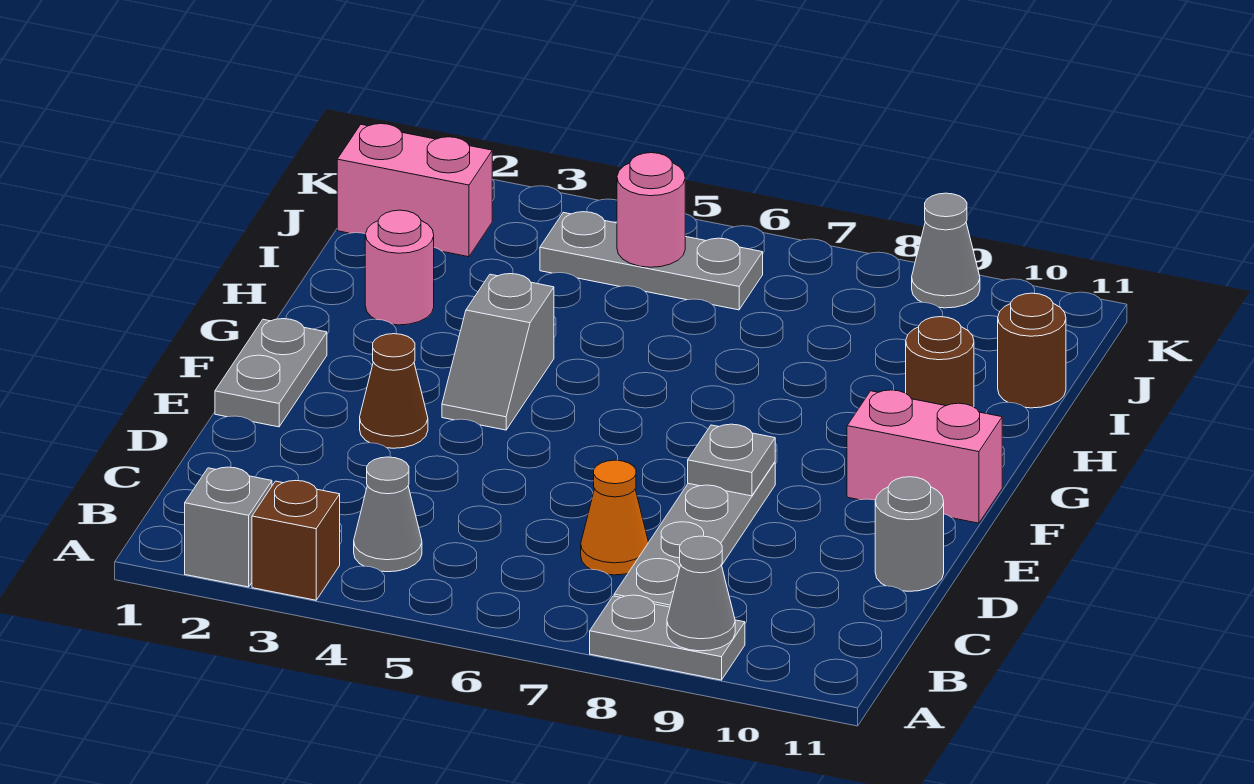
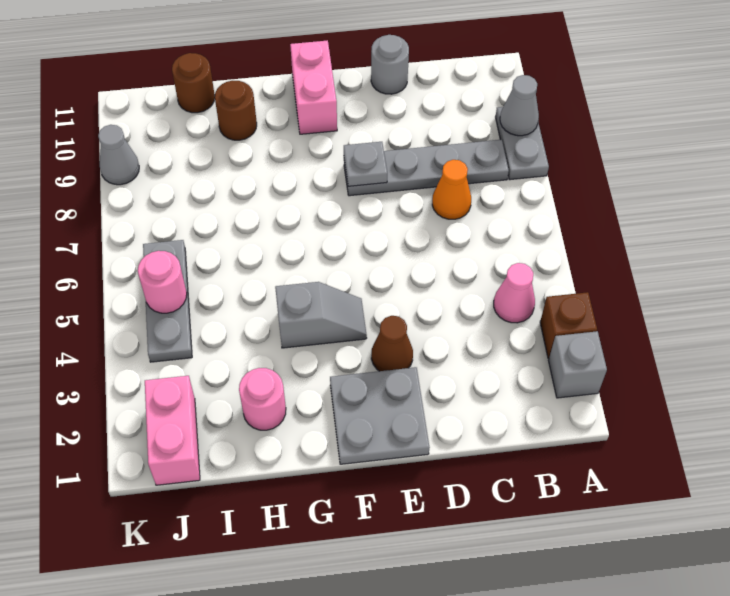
grey 1x1 cone [354,457,422,572] -> pink 1x1 cone [494,263,535,323]
grey 1x2 plate [215,319,327,427] -> grey 2x2 plate [330,367,430,464]

